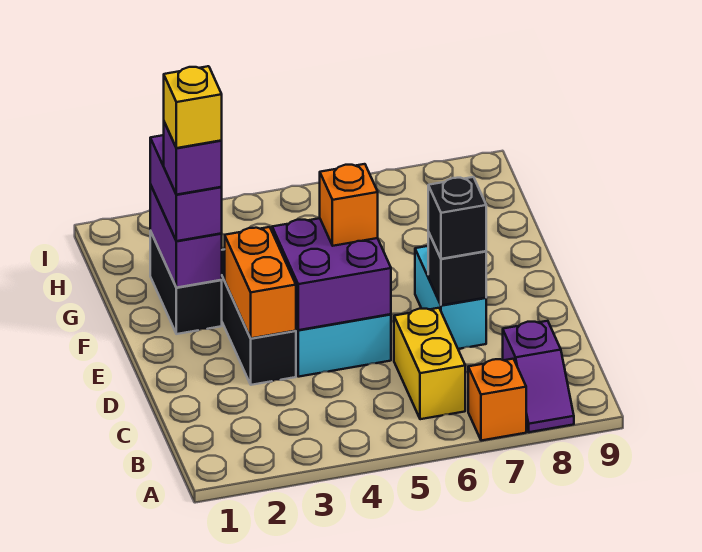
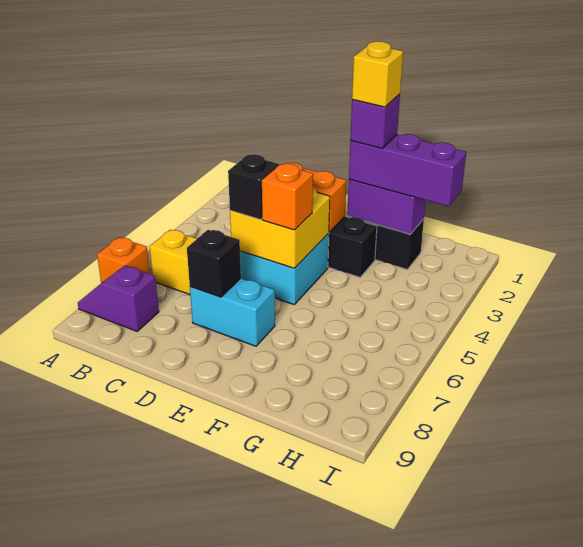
purple 2x2 brick [272,218,391,330] -> yellow 2x2 brick [230,189,330,268]
black 1x1 brick [428,177,486,259] -> black 1x1 brick moved to [228,154,279,220]
purple 1x2 brick [150,135,222,241] -> purple 1x3 brick [349,134,466,206]

